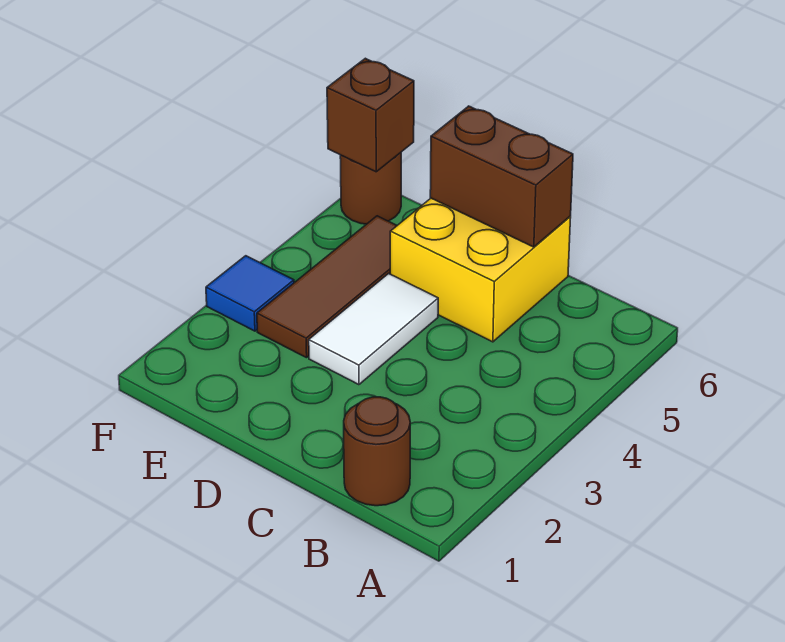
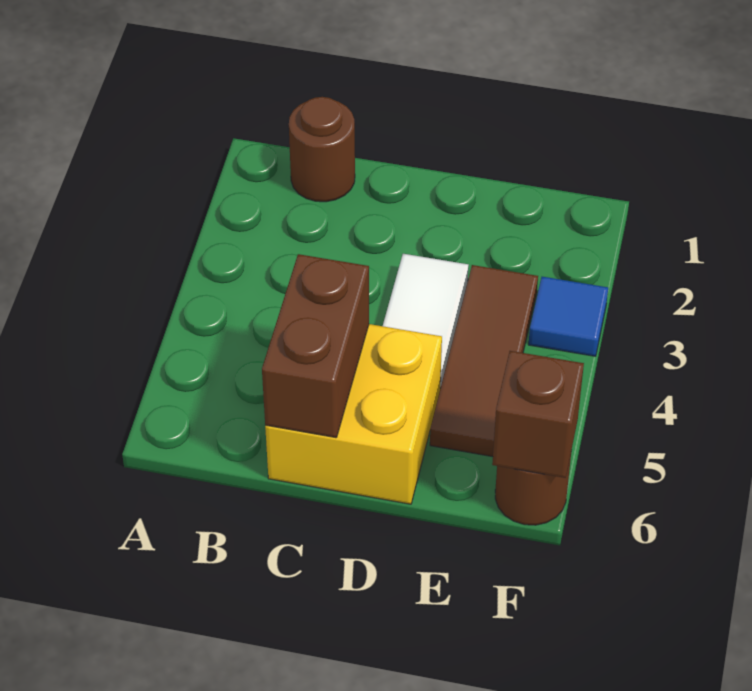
brown 1x2 brick [430,106,573,247] -> brown 1x2 brick turned to [262,254,369,438]

